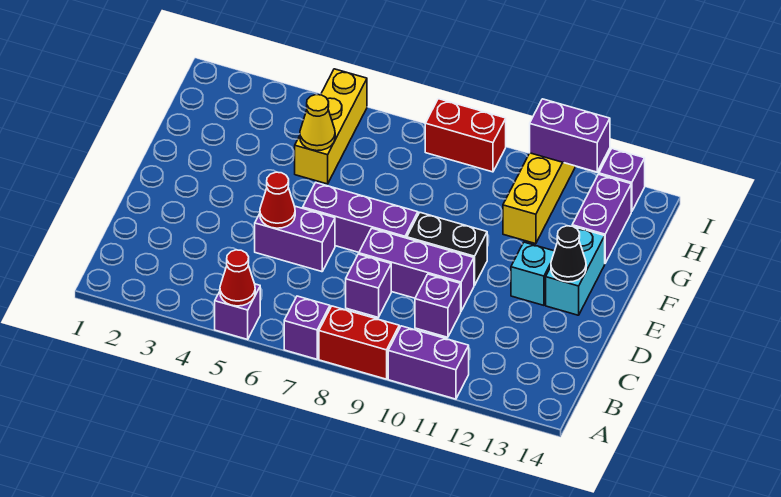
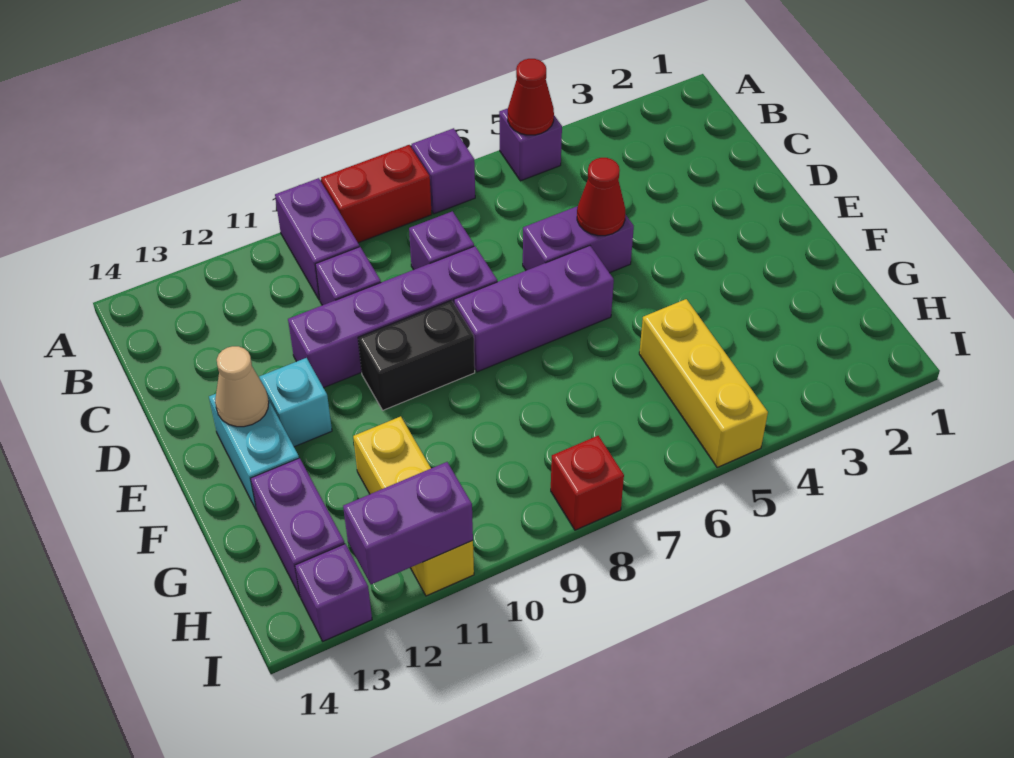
purple 1x2 brick [388,326,469,399] -> purple 1x2 brick turned to [275,178,359,300]
purple 1x3 brick [359,228,474,311] -> purple 1x4 brick [288,246,497,388]
black 1x1 cone [551,226,586,282] -> tan 1x1 cone [215,346,269,427]
yellow 1x1 cone [300,95,335,151] -> none
red 1x2 brick [425,99,506,172] -> red 1x1 brick [551,436,624,530]

